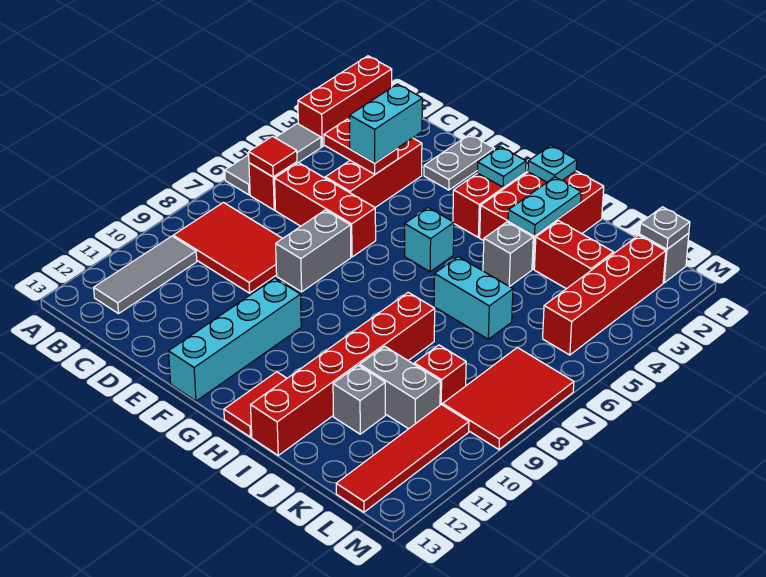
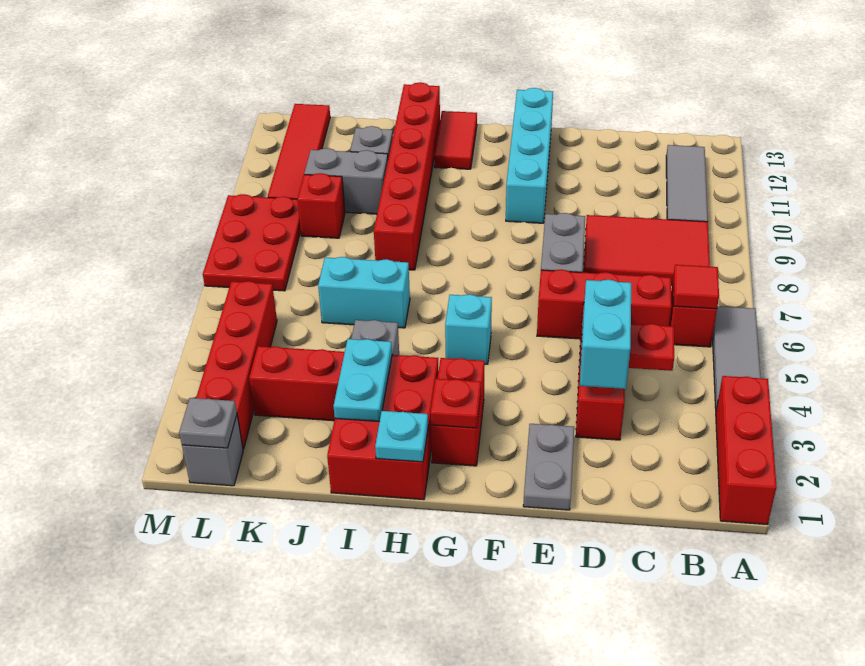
cyan 1x1 plate [477,147,526,187] -> red 1x1 plate [430,379,481,428]
red 2x3 tile [443,348,574,450] -> red 2x3 plate [203,194,301,291]

